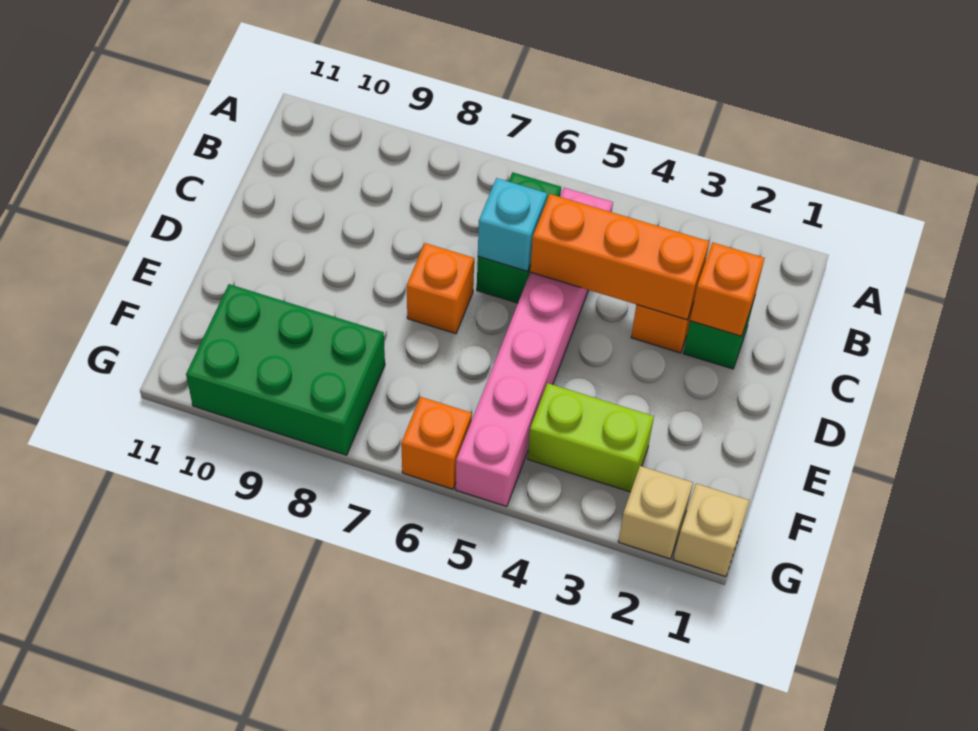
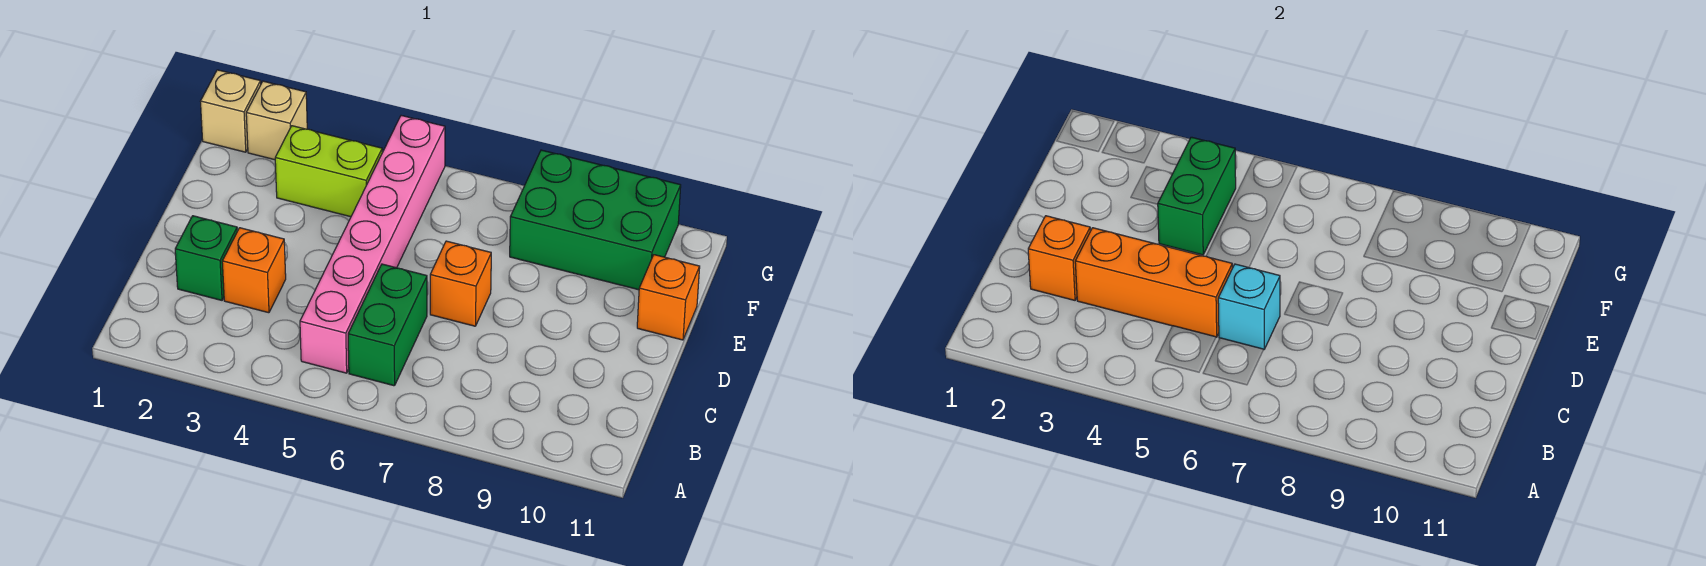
none -> green 1x2 brick [1158,137,1236,255]
orange 1x1 brick [401,397,472,489] -> orange 1x1 brick moved to [637,255,700,340]

